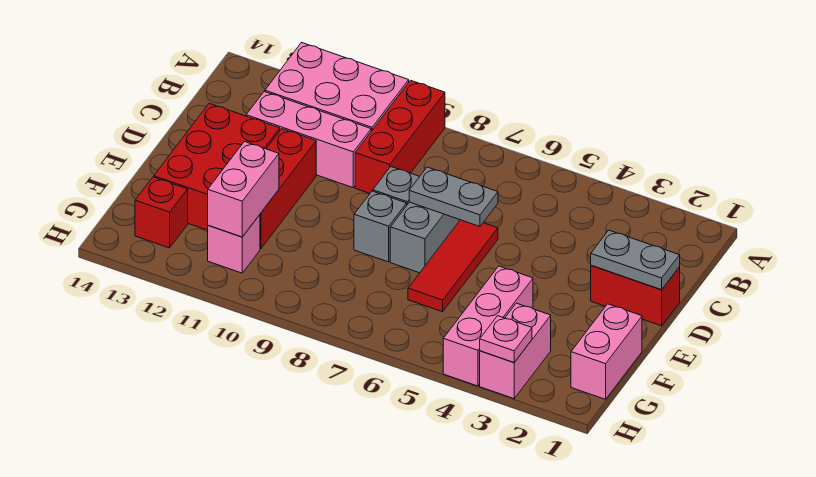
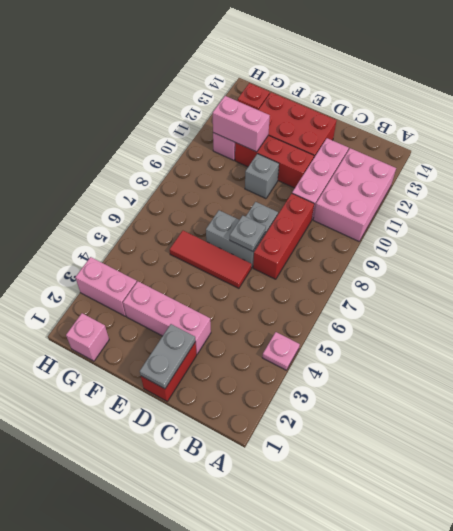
red 1x3 brick [355,80,445,193] -> red 1x3 brick turned to [253,193,314,279]
grey 1x2 plate [409,167,498,226] -> grey 1x1 plate [230,215,266,252]
grey 1x1 brick [354,191,407,262] -> grey 1x1 brick moved to [245,154,279,199]
pink 1x2 brick [571,304,642,399] -> pink 1x1 brick [66,313,109,361]
pink 1x3 brick [443,266,533,386] -> pink 1x3 brick moved to [123,281,211,354]
pink 1x1 plate [480,316,532,362] -> pink 1x1 plate moved to [262,332,300,370]

